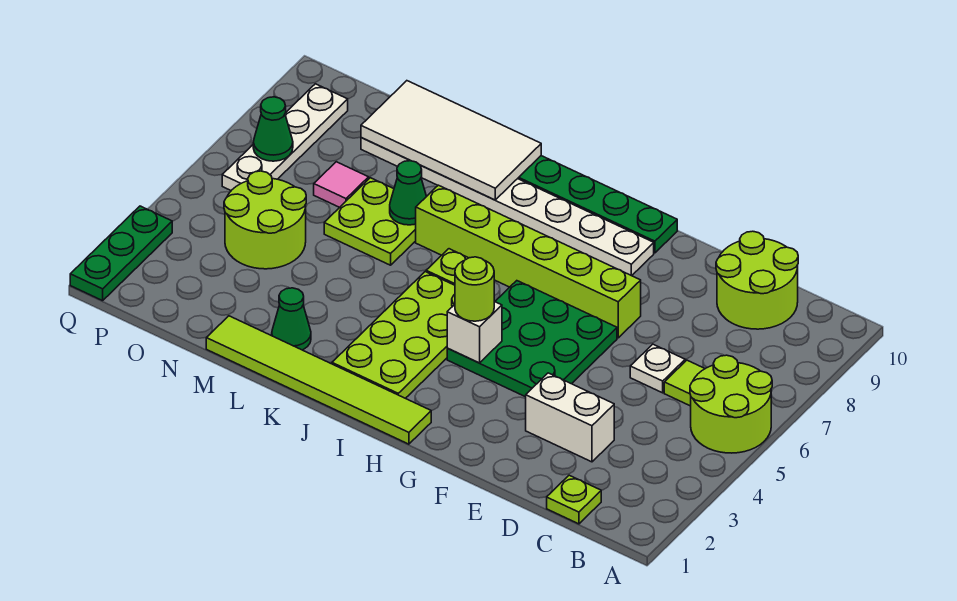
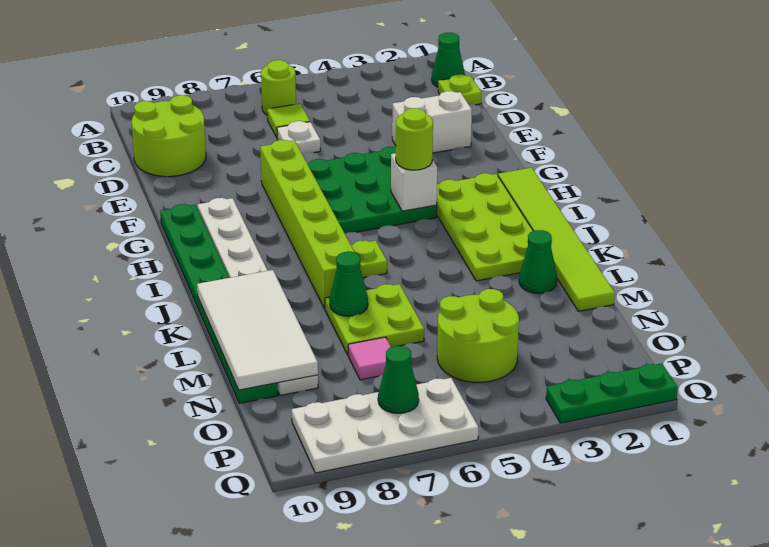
lime 2x2 round brick [690,355,772,453] -> lime 1x1 round brick [261,60,296,115]
none -> green 1x1 cone [432,33,465,87]
white 1x2 brick [526,373,614,462] -> white 1x2 brick turned to [392,91,472,153]
lime 2x4 plate [332,272,455,398] -> lime 2x4 plate turned to [437,173,533,281]
white 1x4 plate [222,84,348,190] -> white 2x4 plate [292,378,478,473]

